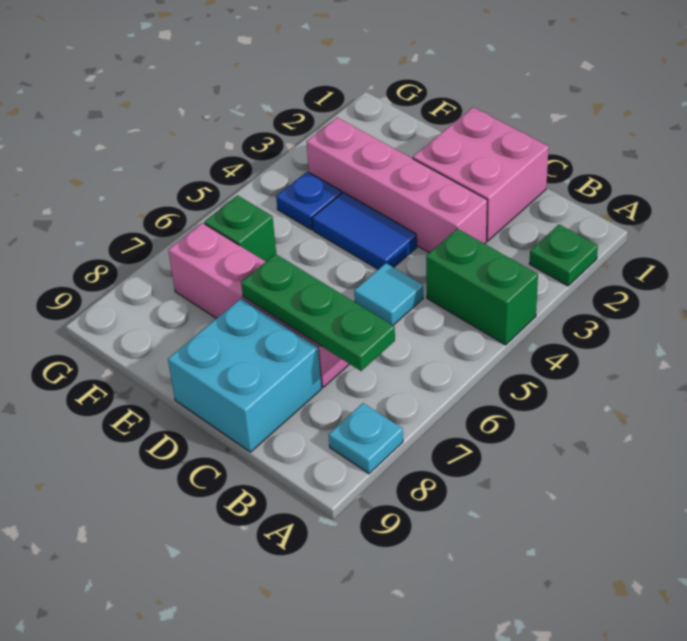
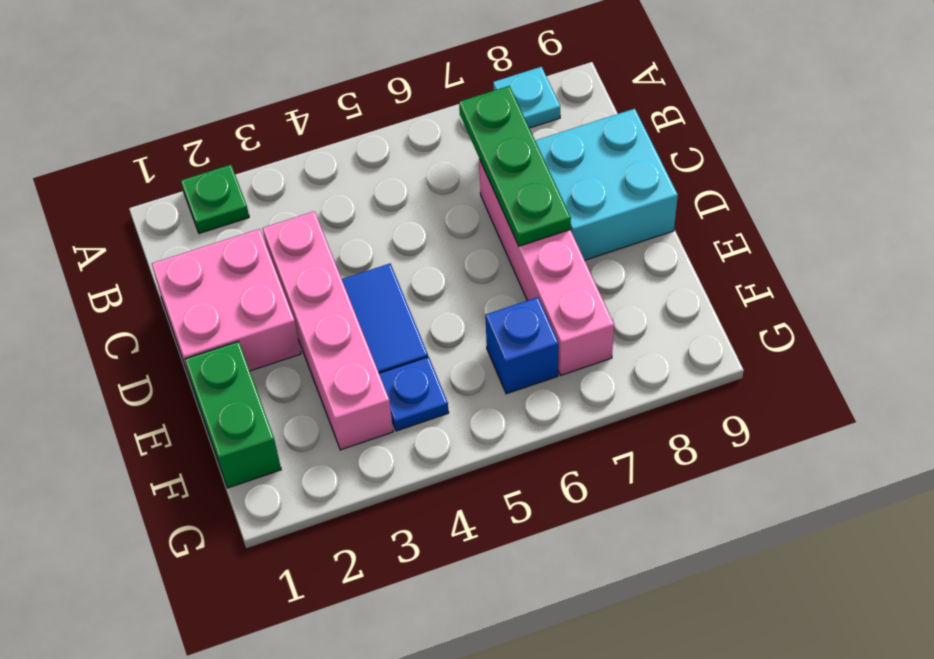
green 1x2 brick [426,229,538,345] -> green 1x2 brick moved to [185,341,281,488]
cyan 1x1 tile [354,263,423,325] -> none
green 1x1 brick [204,195,276,261] -> blue 1x1 brick [486,297,559,394]

